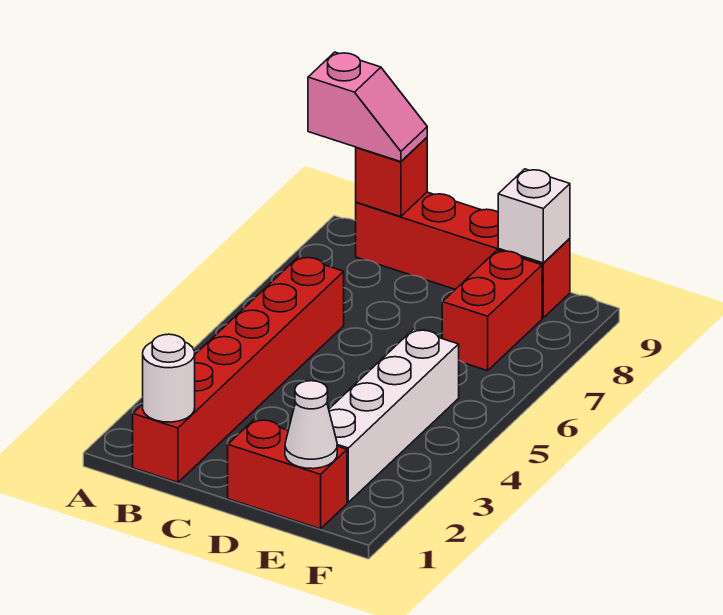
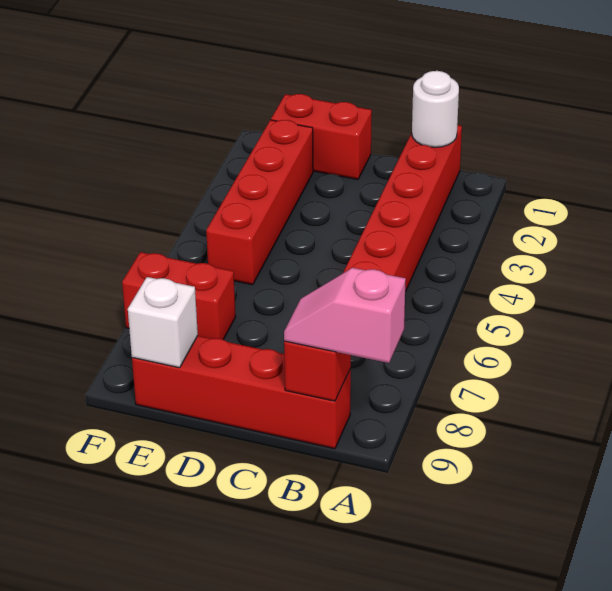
white 1x1 cone [285,381,337,469] -> none
white 1x4 brick [329,329,459,502] -> red 1x4 brick [206,120,313,285]
red 1x2 brick [442,250,542,371] -> red 1x2 brick turned to [122,252,235,340]

